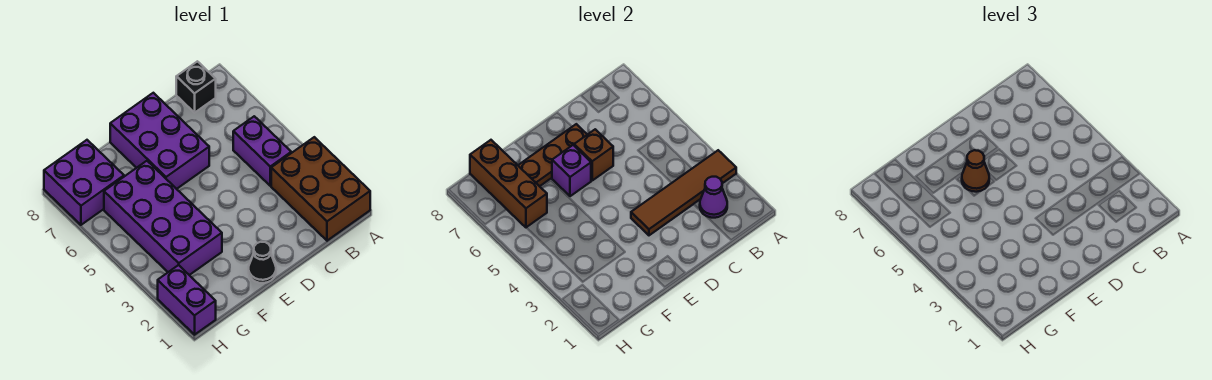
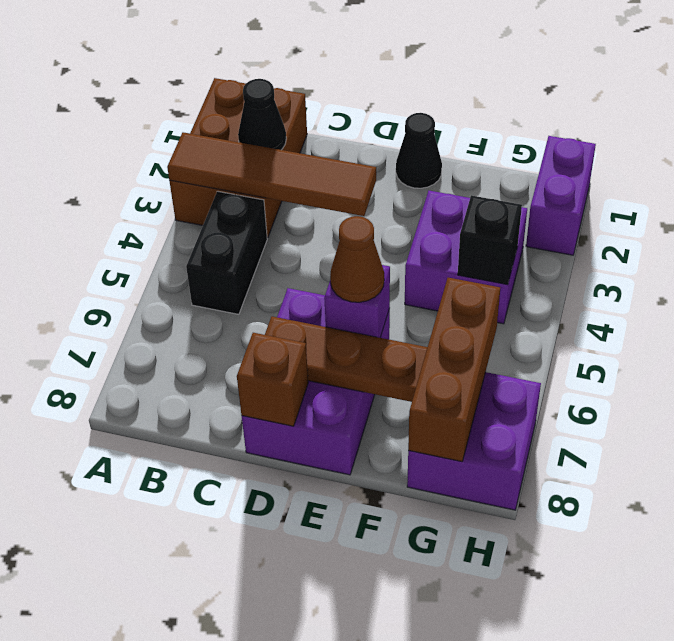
purple 1x1 cone [700,177,727,218] -> black 1x1 cone [238,79,286,150]
purple 1x2 brick [233,116,291,186] -> black 1x2 brick [186,191,267,314]
black 1x1 brick [176,61,216,113] -> black 1x1 brick moved to [458,195,522,285]
brown 1x1 brick [574,129,613,180] -> brown 1x1 brick moved to [237,333,308,426]
purple 2x4 brick [104,161,222,275] -> purple 2x2 brick [405,191,527,324]

